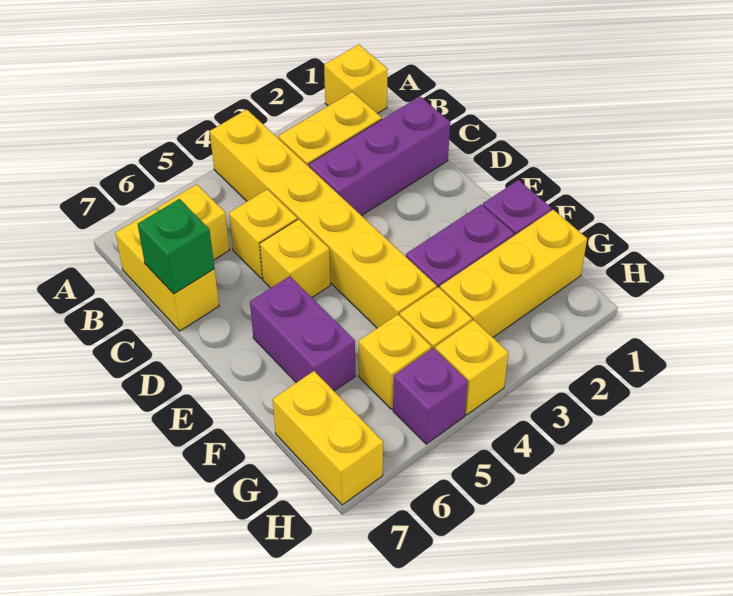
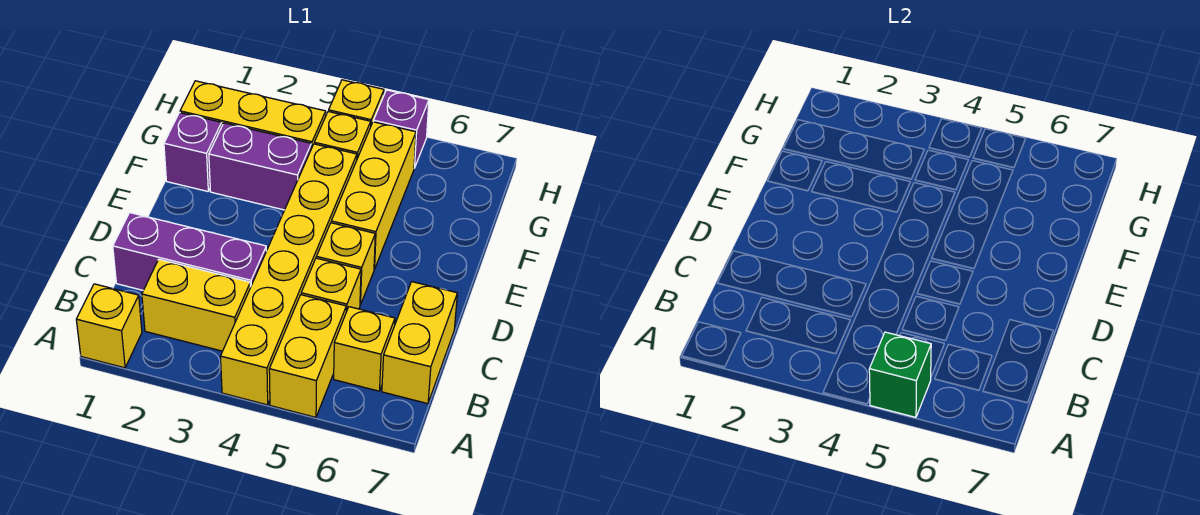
green 1x1 brick [138,199,214,294] -> green 1x1 brick moved to [869,332,931,417]
purple 1x2 brick [250,276,355,391] -> none
yellow 1x1 brick [359,315,432,409] -> yellow 1x3 brick [331,122,416,269]
yellow 1x2 brick [273,371,383,505] -> yellow 1x2 brick moved to [269,295,346,417]

